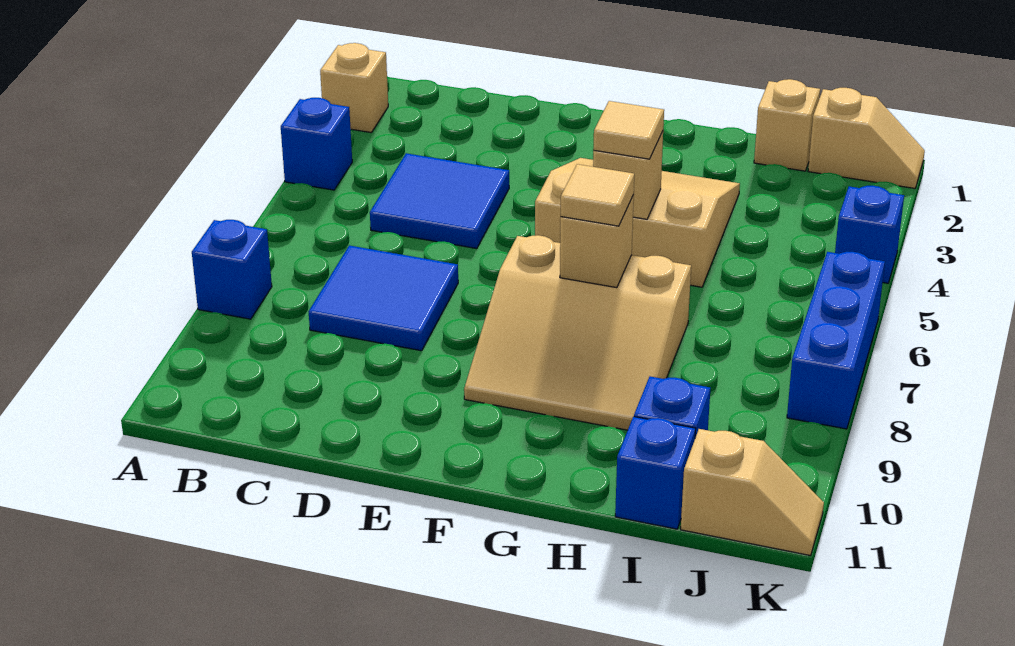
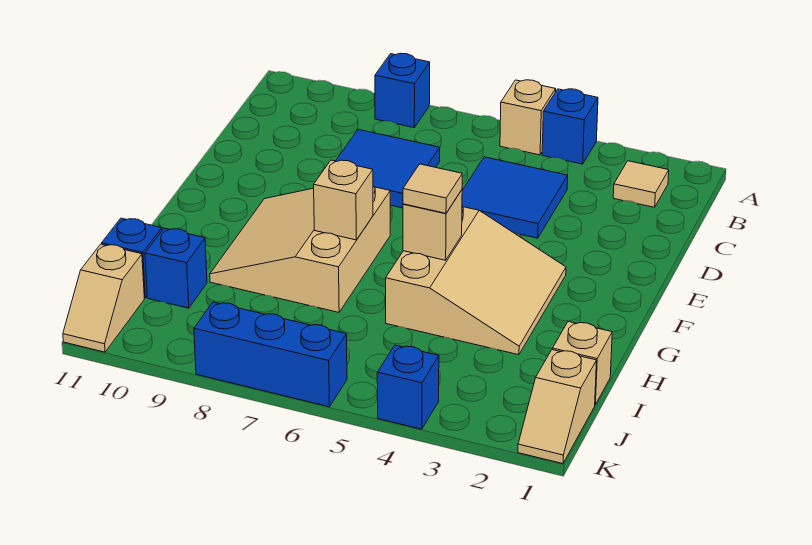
tan 1x1 brick [320,43,388,133] -> tan 1x1 brick moved to [500,80,556,155]
tan 1x1 tile [561,164,634,226] -> tan 1x1 tile moved to [613,161,669,207]

